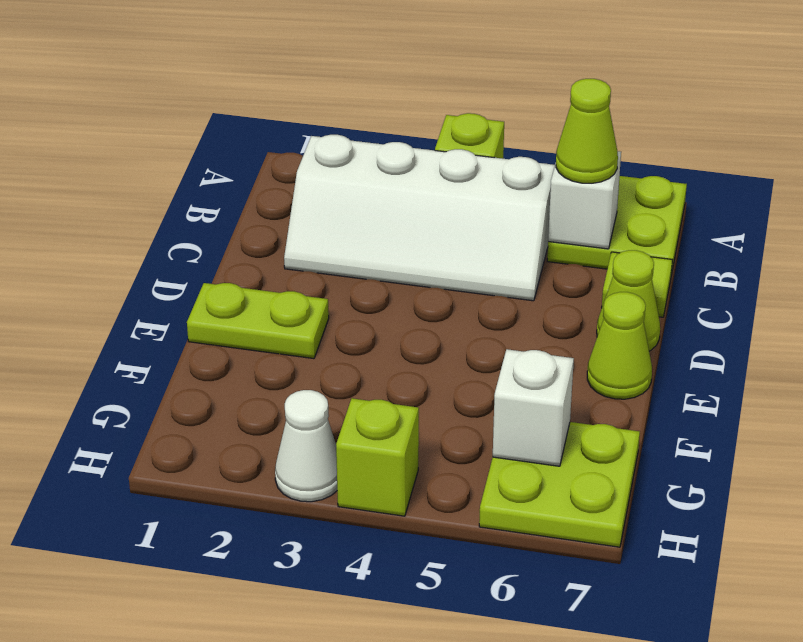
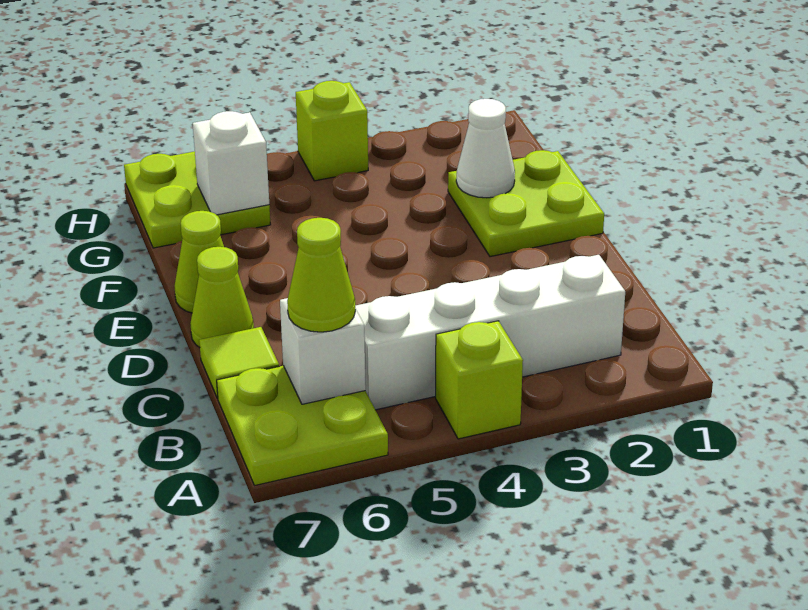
lime 1x2 plate [187,283,329,359] -> lime 2x2 plate [448,150,604,257]
white 1x1 cone [275,390,337,502] -> white 1x1 cone moved to [456,99,515,198]

